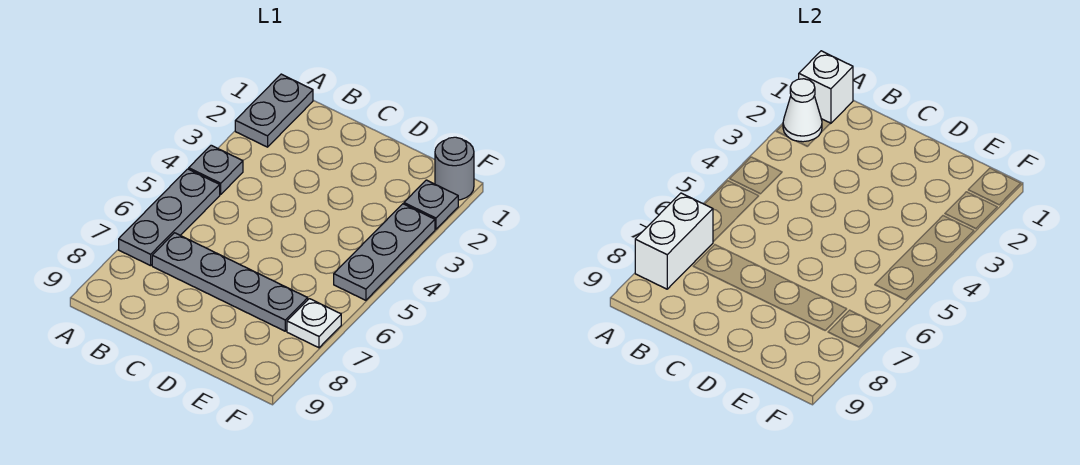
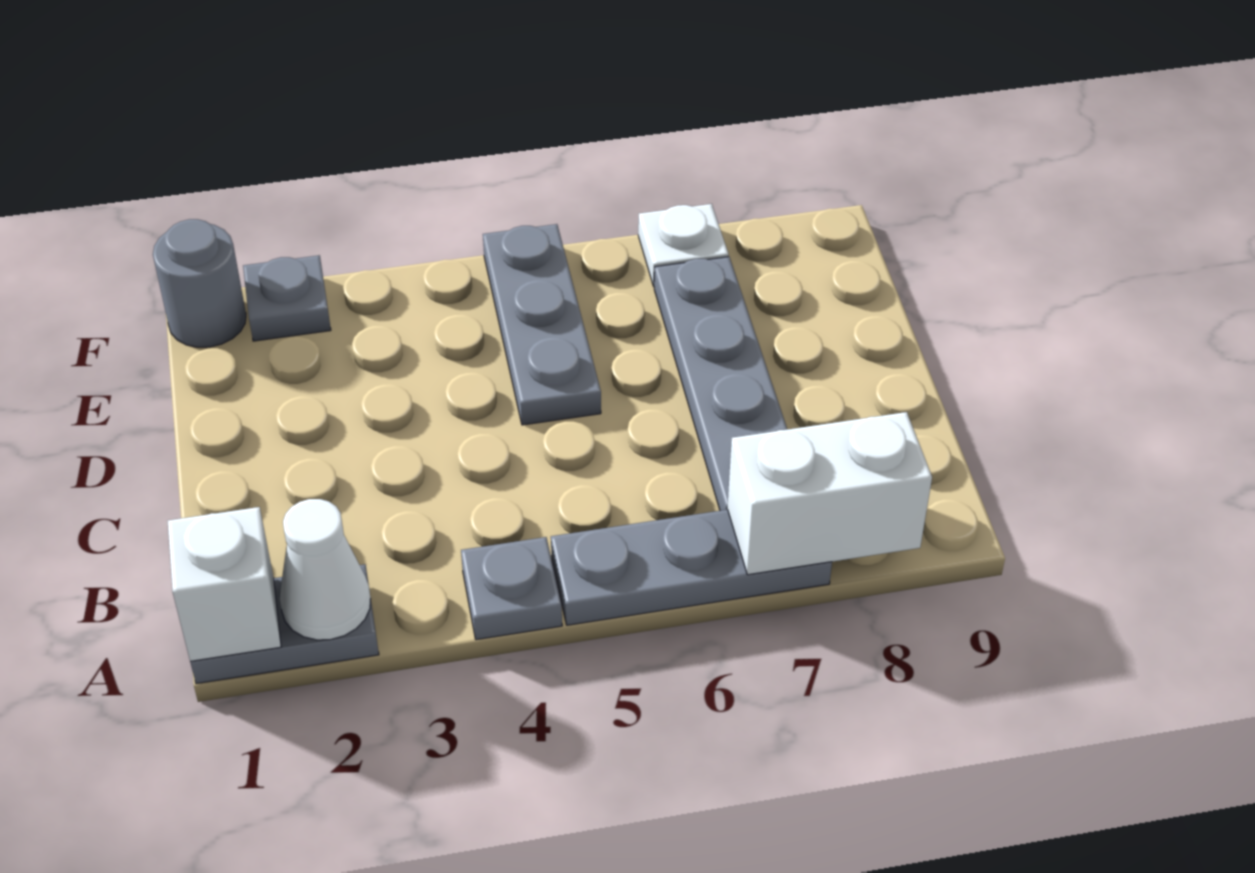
grey 1x3 plate [334,204,435,300] -> grey 1x3 plate turned to [483,224,601,425]

